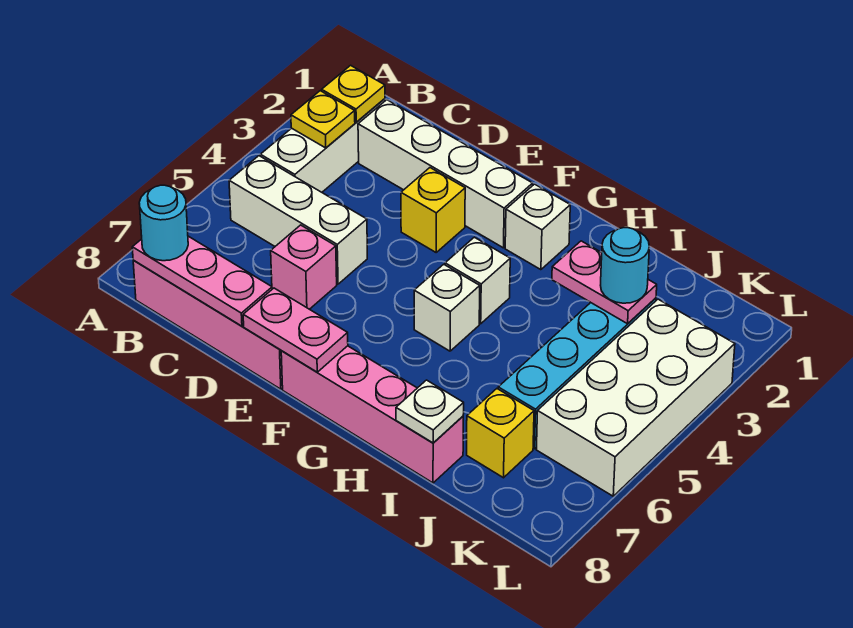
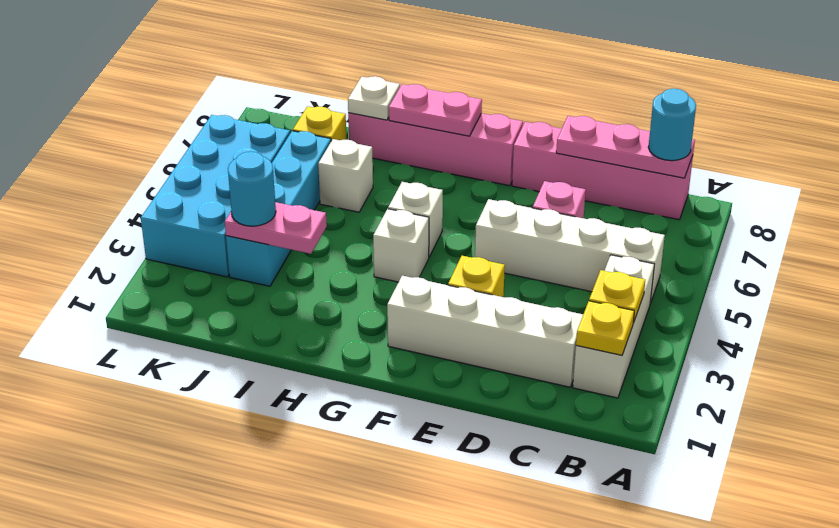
white 1x3 brick [229,156,367,284] -> white 1x4 brick [475,199,665,304]
pink 1x2 plate [243,288,348,372] -> pink 1x2 plate moved to [389,84,482,136]
white 1x1 brick [505,184,570,270] -> white 1x1 brick moved to [318,139,373,212]
white 2x4 brick [536,299,735,496] -> cyan 2x4 brick [141,115,290,277]

